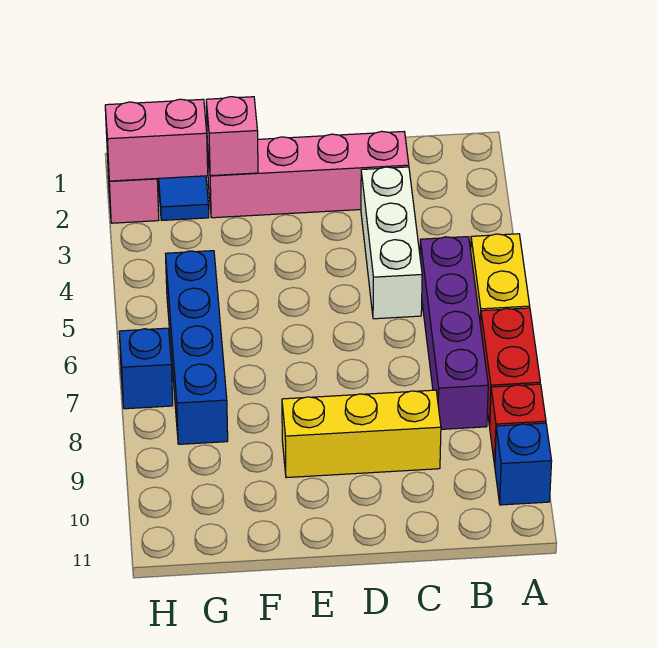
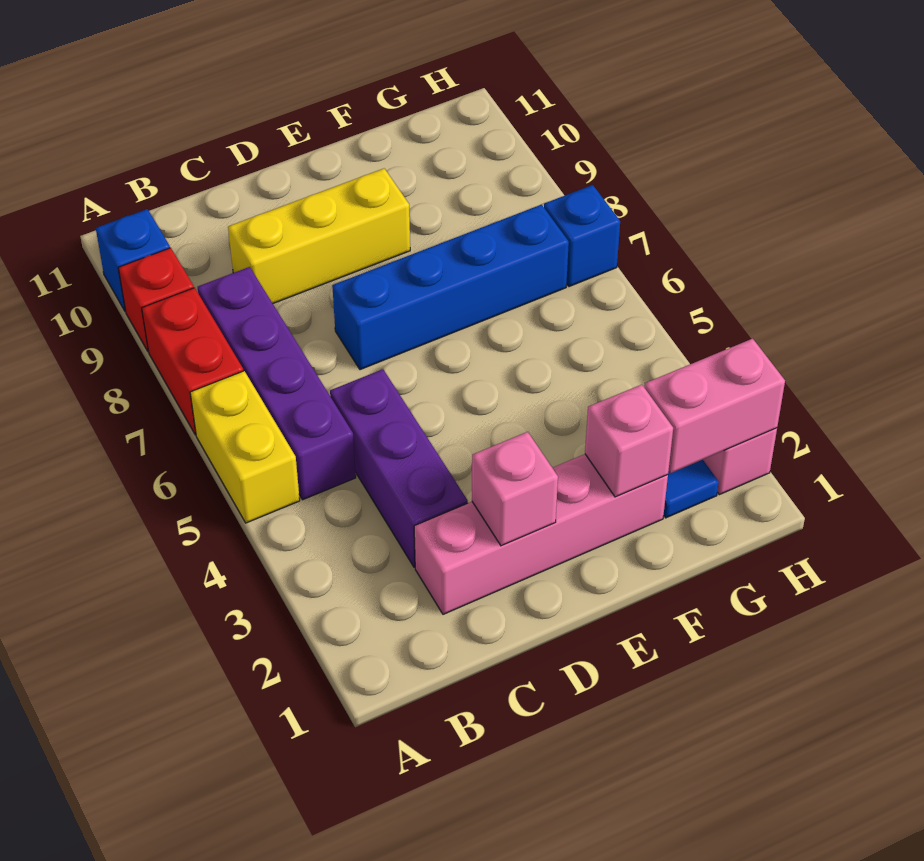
white 1x3 brick [361,167,422,319] -> purple 1x3 brick [330,369,468,567]
none -> pink 1x1 brick [472,432,558,546]
blue 1x4 brick [166,251,228,444] -> blue 1x4 brick turned to [332,205,569,370]

